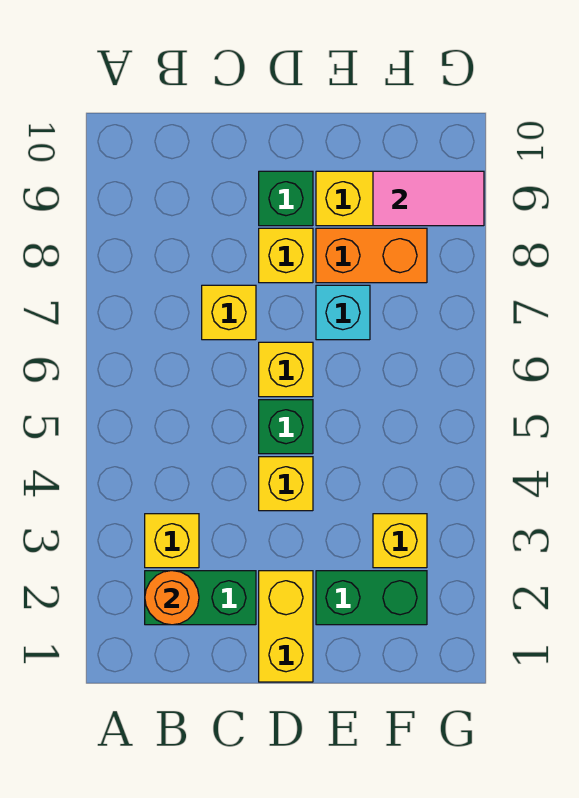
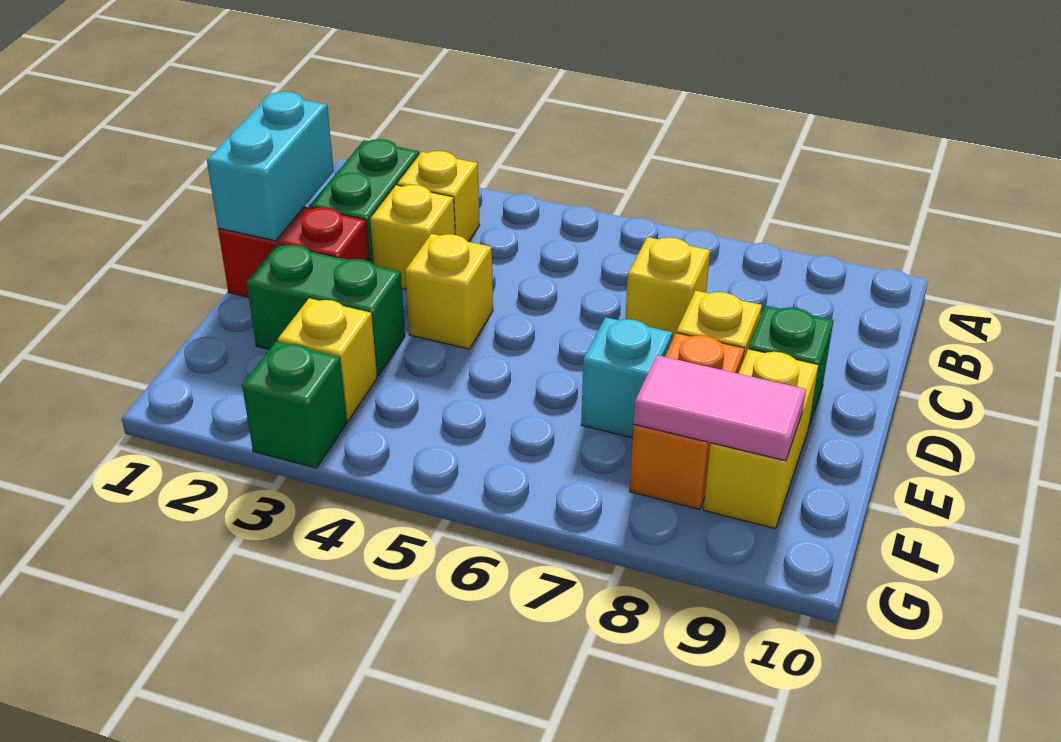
orange 1x1 round brick [145,571,199,625] -> none
none -> cyan 1x2 brick [207,91,334,241]
yellow 1x2 brick [259,571,313,682] -> red 1x2 brick [218,207,369,297]
green 1x1 brick [259,400,313,454] -> green 1x1 brick moved to [242,341,347,468]
yellow 1x1 brick [259,342,313,397] -> yellow 1x1 brick moved to [370,185,455,289]
green 1x2 brick [316,571,427,625] -> green 1x2 brick turned to [246,244,405,376]
pink 1x2 tile [373,171,484,226] -> pink 1x2 tile turned to [634,355,806,461]

